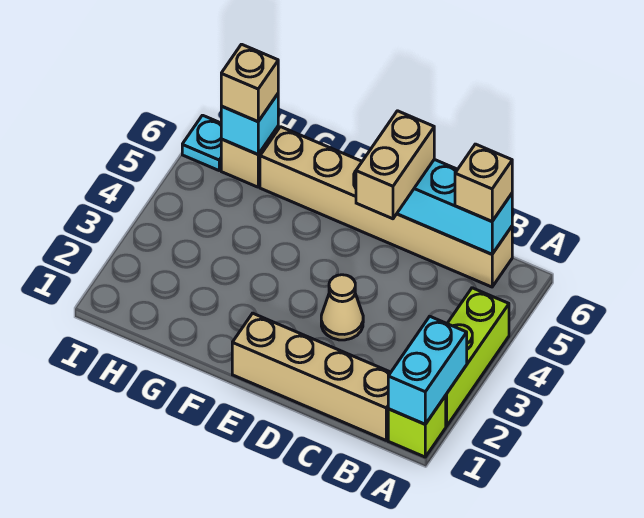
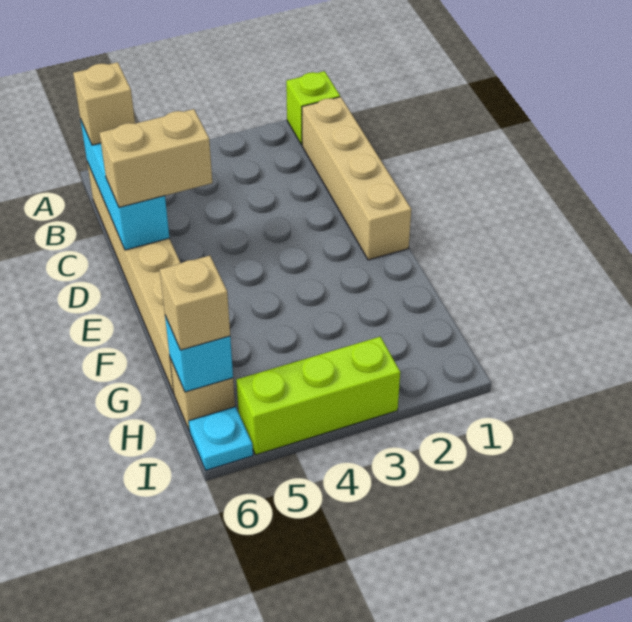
cyan 1x2 brick [388,316,467,424] -> none
lime 1x3 brick [445,288,509,426] -> lime 1x3 brick moved to [236,337,400,455]
tan 1x1 cone [321,275,363,340] -> none

